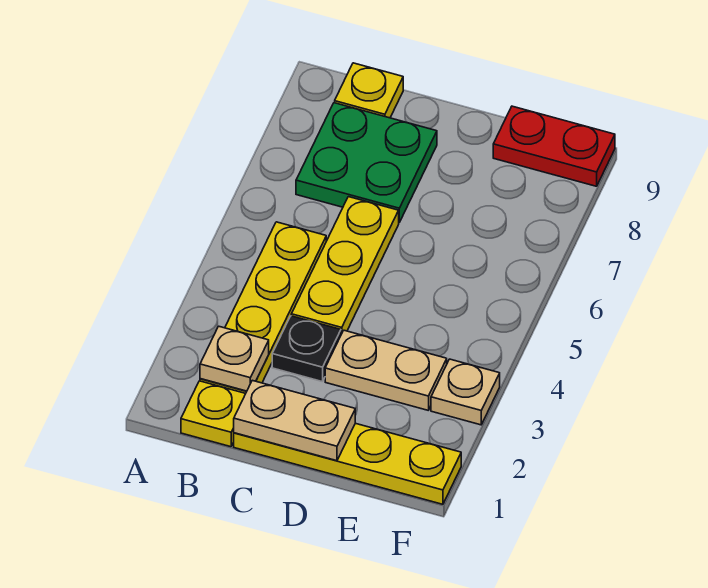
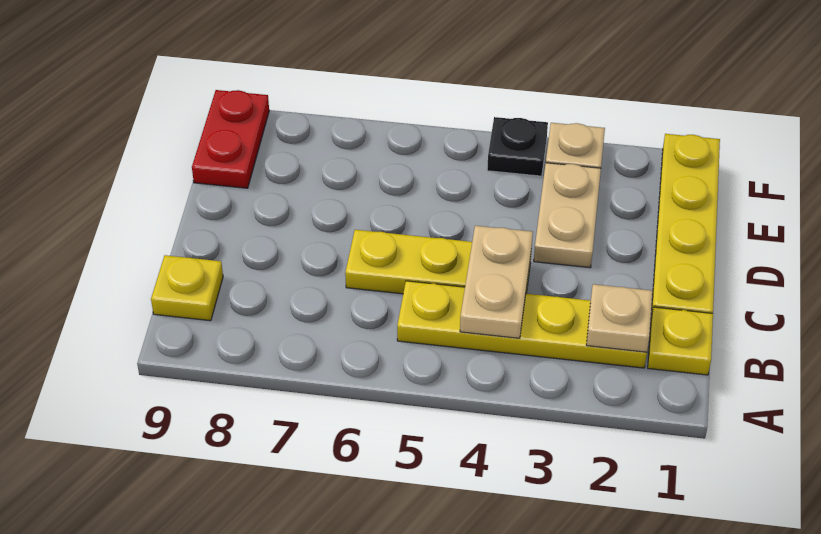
green 2x2 plate [296,103,437,222] -> none
tan 1x2 plate [234,380,355,461] -> tan 1x2 plate moved to [460,226,533,338]
black 1x1 plate [272,316,341,382] -> black 1x1 plate moved to [487,117,548,176]

